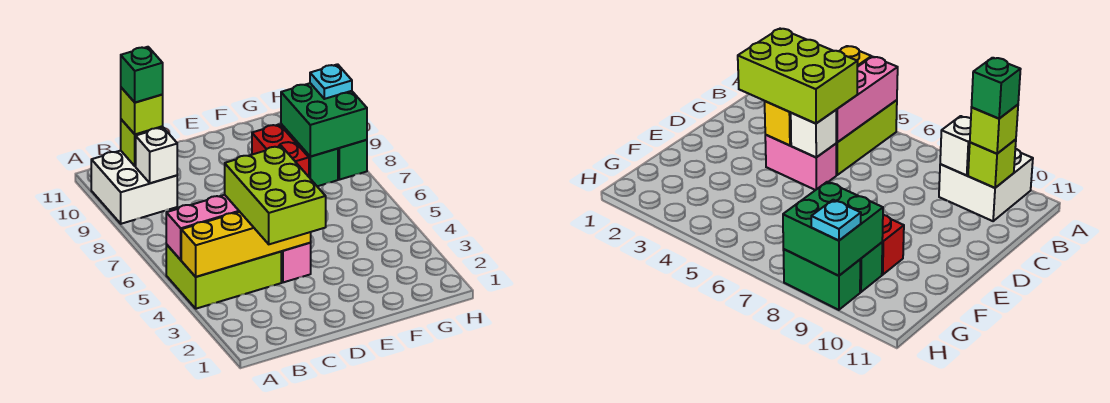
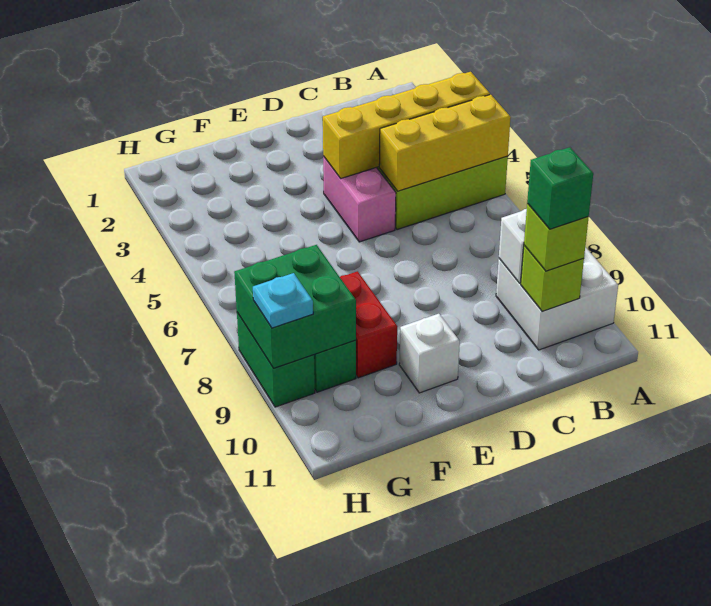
pink 1x3 brick [166,195,240,260] -> yellow 1x3 brick [379,94,511,191]
lime 2x3 brick [225,146,326,244] -> none
white 1x1 brick [791,110,836,157] -> white 1x1 brick moved to [399,314,460,393]

